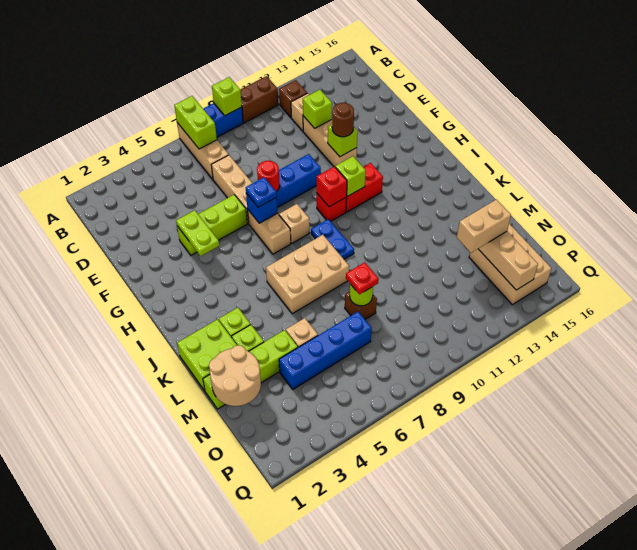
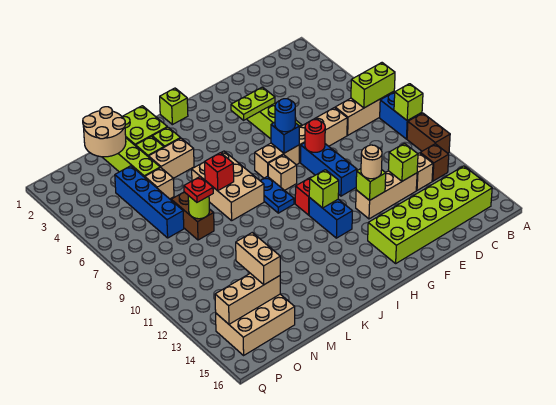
none -> lime 2x6 brick [368,166,492,263]
brown 1x1 round brick [332,103,354,137] -> tan 1x1 round brick [361,145,382,179]
blue 1x1 plate [246,177,277,207] -> blue 1x1 round brick [275,99,295,132]
red 1x1 brick [317,167,347,207] -> red 1x1 brick moved to [205,153,234,191]
red 1x2 brick [346,163,383,212] -> blue 1x2 brick [309,197,352,238]
none -> lime 1x1 brick [160,88,188,125]
blue 1x2 plate [311,219,354,259] -> blue 1x2 plate turned to [260,176,294,213]
none -> tan 1x2 brick [149,138,194,178]
brown 1x1 brick [345,291,377,319] -> brown 1x2 brick [171,192,214,240]

